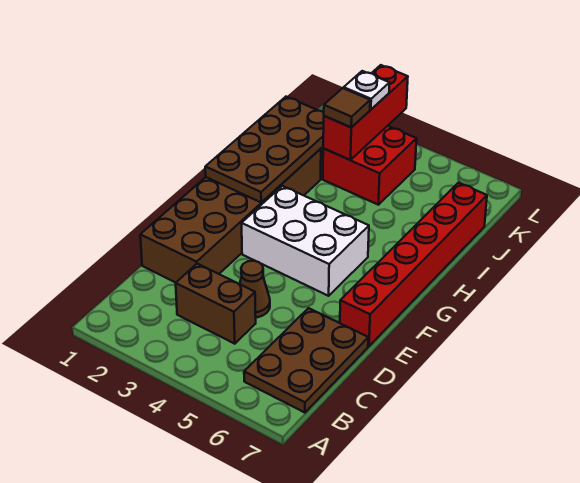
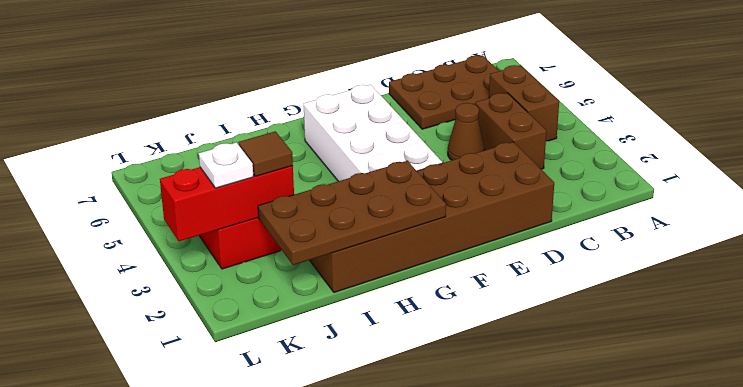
none -> brown 1x2 brick [489,65,559,141]
red 1x6 brick [340,183,487,346] -> none
white 2x3 brick [242,186,369,296] -> white 2x4 brick [304,85,442,181]

